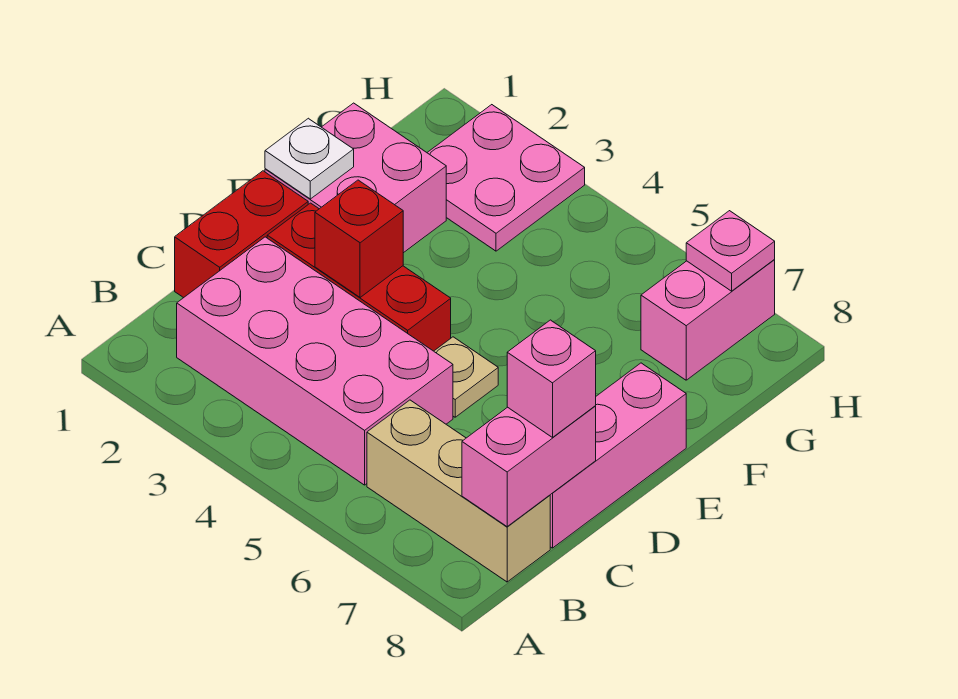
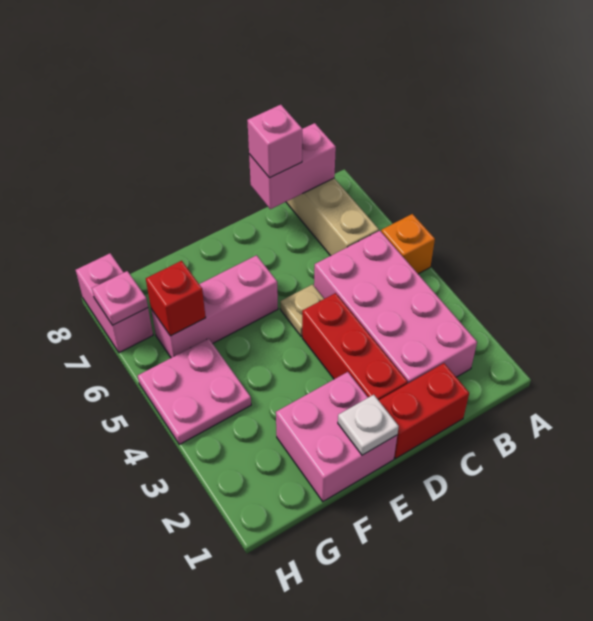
none -> orange 1x1 brick [381,214,435,274]
pink 1x3 brick [550,363,686,548] -> pink 1x3 brick moved to [151,255,278,358]
red 1x1 brick [315,180,403,297] -> red 1x1 brick moved to [146,261,206,336]
pink 2x2 plate [427,105,585,251] -> pink 2x2 plate moved to [138,338,251,444]
pink 1x2 brick [641,260,775,380] -> pink 1x2 brick turned to [76,253,153,353]

